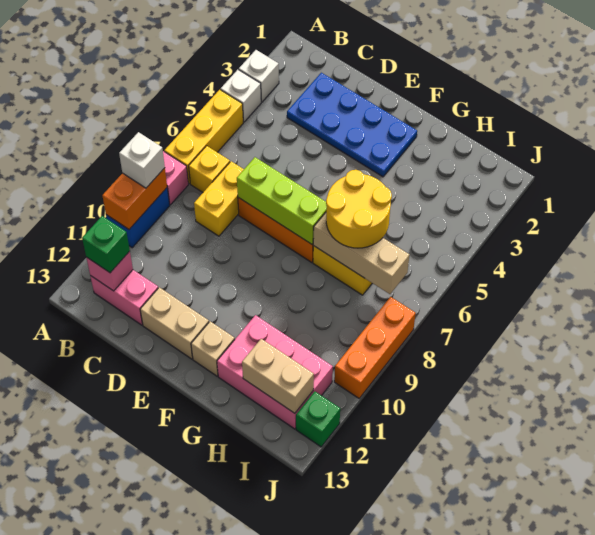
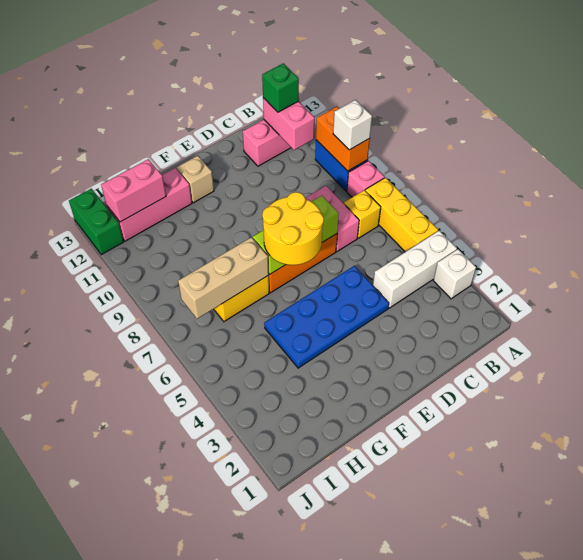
white 1x1 brick [221,70,261,122] -> white 1x3 brick [373,231,457,308]
pink 1x1 brick [86,251,133,291] -> pink 1x2 brick [263,98,315,150]
blue 2x4 plate [287,73,417,177] -> blue 2x4 plate moved to [264,266,389,368]
yellow 1x2 brick [194,161,244,236] -> pink 1x2 brick [305,186,359,251]
tan 1x2 brick [140,287,209,359] -> none
yellow 2x2 round brick [326,170,392,248] -> yellow 2x2 round brick moved to [262,192,324,265]
pink 2x3 brick [217,315,333,429] -> pink 1x3 brick [107,168,192,241]
tan 1x2 brick [242,339,314,413] -> pink 1x2 brick [101,159,166,222]
orange 1x3 brick [334,297,416,398] -> none
green 1x1 brick [296,392,340,447] -> green 1x2 brick [69,189,124,255]

